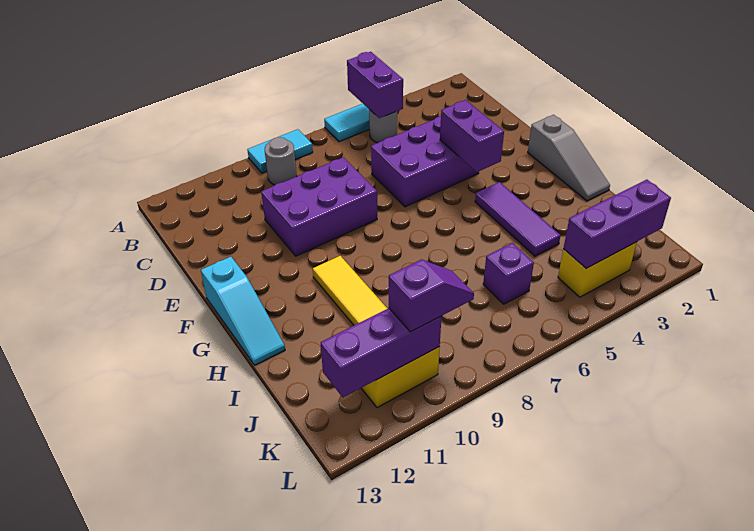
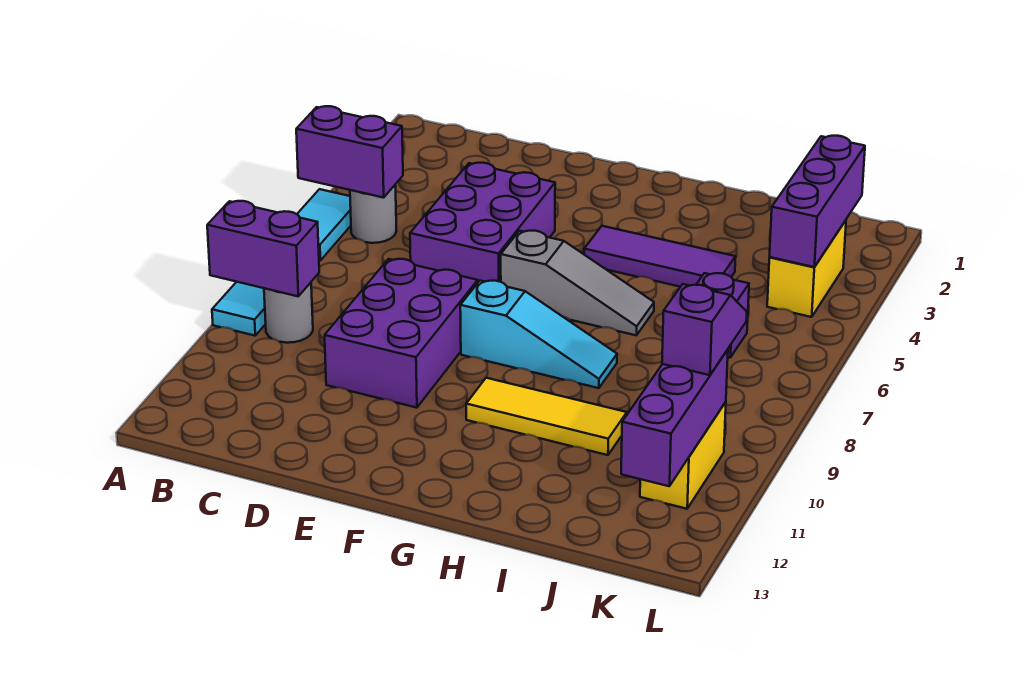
purple 1x2 brick [440,100,504,172] -> purple 1x2 brick moved to [207,201,319,296]
grey 1x3 slope [528,115,610,201] -> grey 1x3 slope moved to [501,231,654,335]
cyan 1x3 slope [201,257,285,365] -> cyan 1x3 slope moved to [460,281,617,388]

